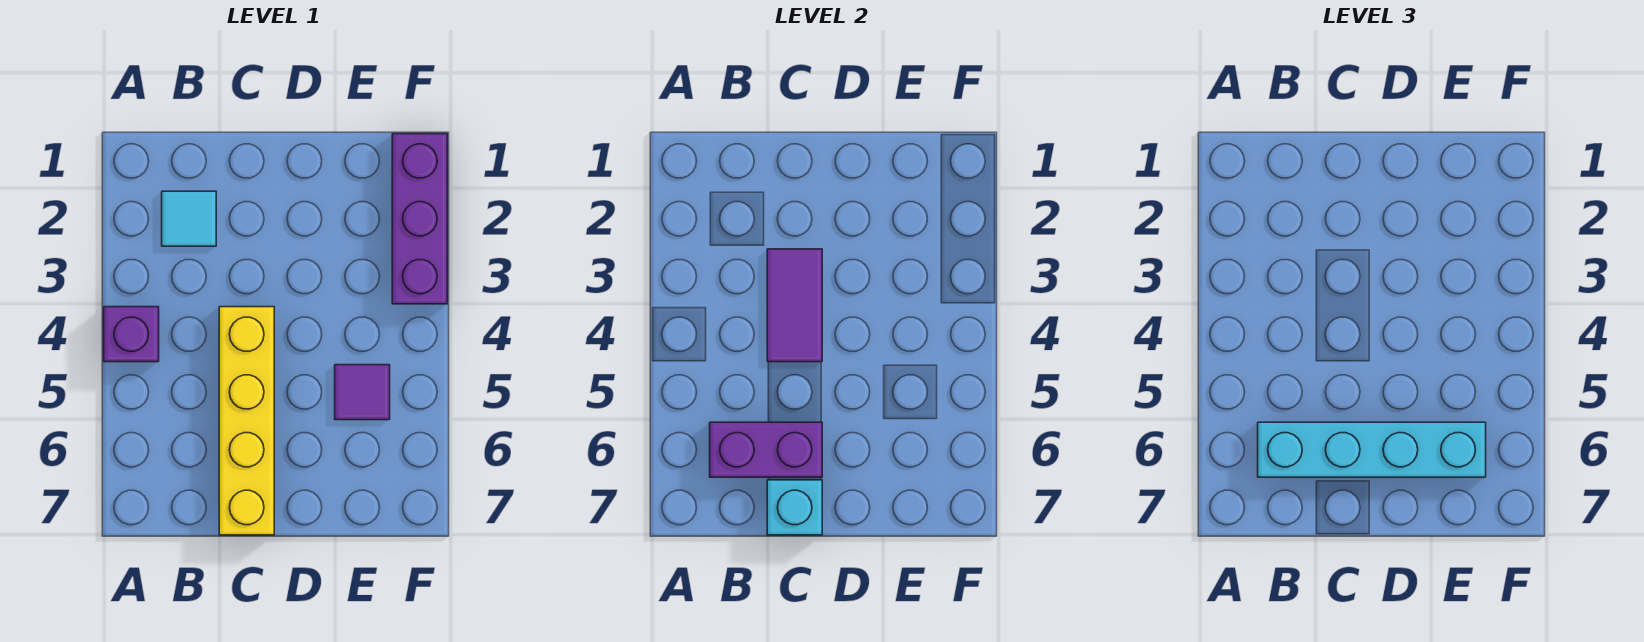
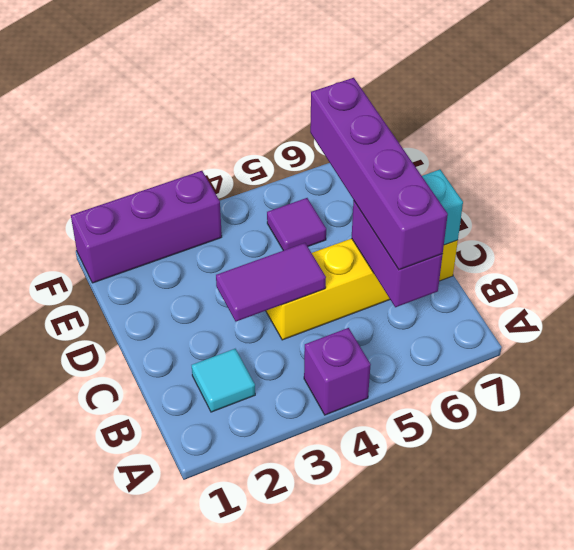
cyan 1x4 brick [1258,422,1486,477] -> purple 1x4 brick [310,78,448,270]

